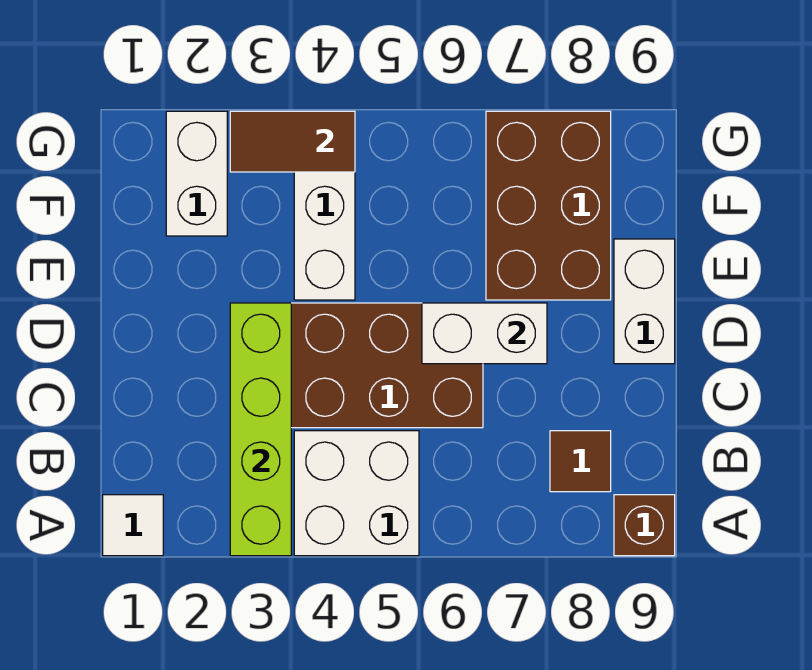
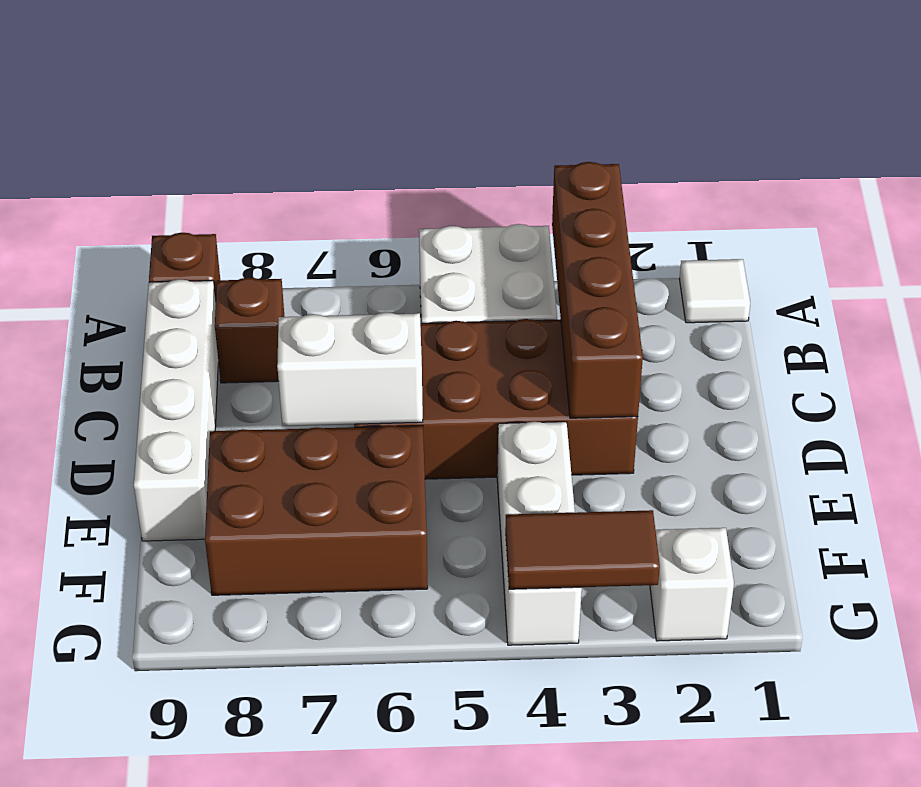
lime 1x4 brick [230,303,291,556] -> brown 1x4 brick [552,162,643,418]
brown 1x1 tile [550,431,611,492] -> brown 1x1 brick [215,278,284,383]
white 1x2 brick [614,239,675,364] -> white 1x4 brick [134,279,218,541]
brown 2x3 brick [486,111,611,300] -> brown 2x3 brick turned to [205,425,428,595]
white 1x2 brick [166,111,227,236] -> white 1x1 brick [650,528,734,641]

